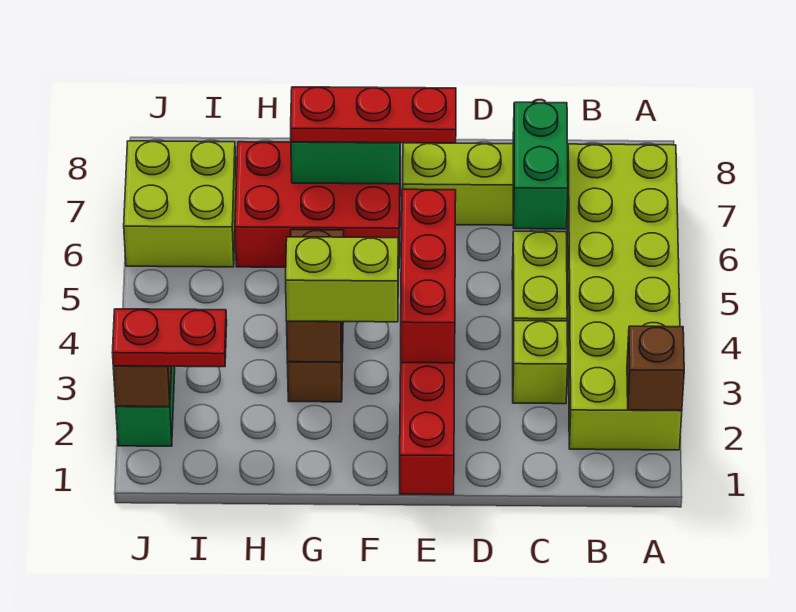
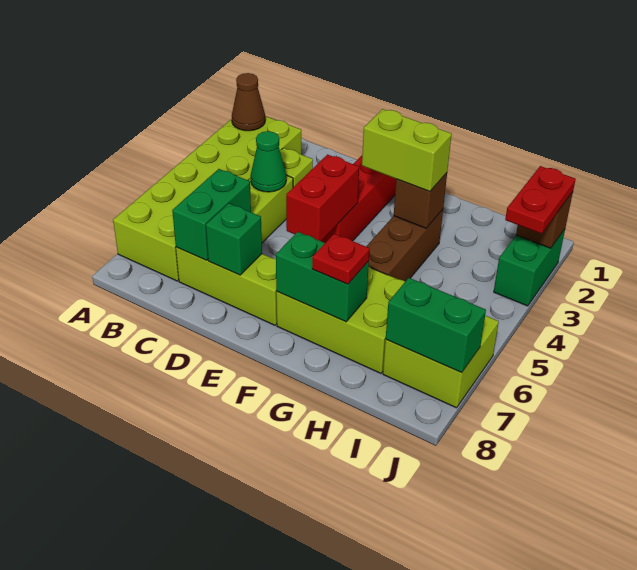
brown 1x1 brick [627,326,684,410] -> brown 1x1 cone [232,73,265,131]
none -> green 1x1 cone [250,131,286,192]
none -> green 1x1 brick [206,203,262,275]
red 1x3 brick [401,189,456,363] -> red 1x2 brick [286,155,359,241]
red 1x3 plate [291,87,456,143] -> red 1x1 plate [312,234,370,284]
red 2x3 brick [235,142,400,268] -> lime 2x3 brick [276,267,405,373]
red 1x2 plate [112,309,227,367] -> red 1x2 plate turned to [505,166,576,234]
none -> green 1x2 brick [386,278,486,373]

